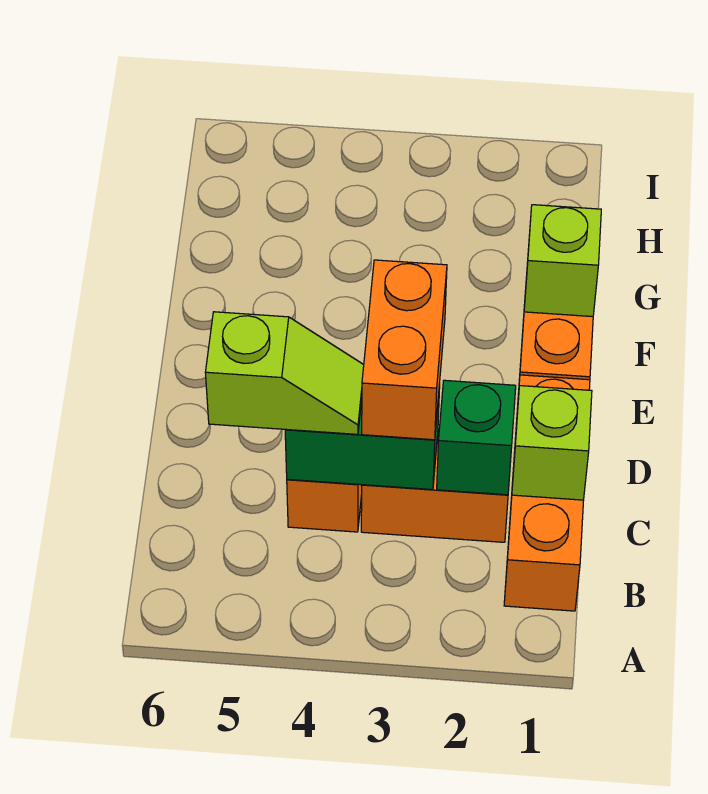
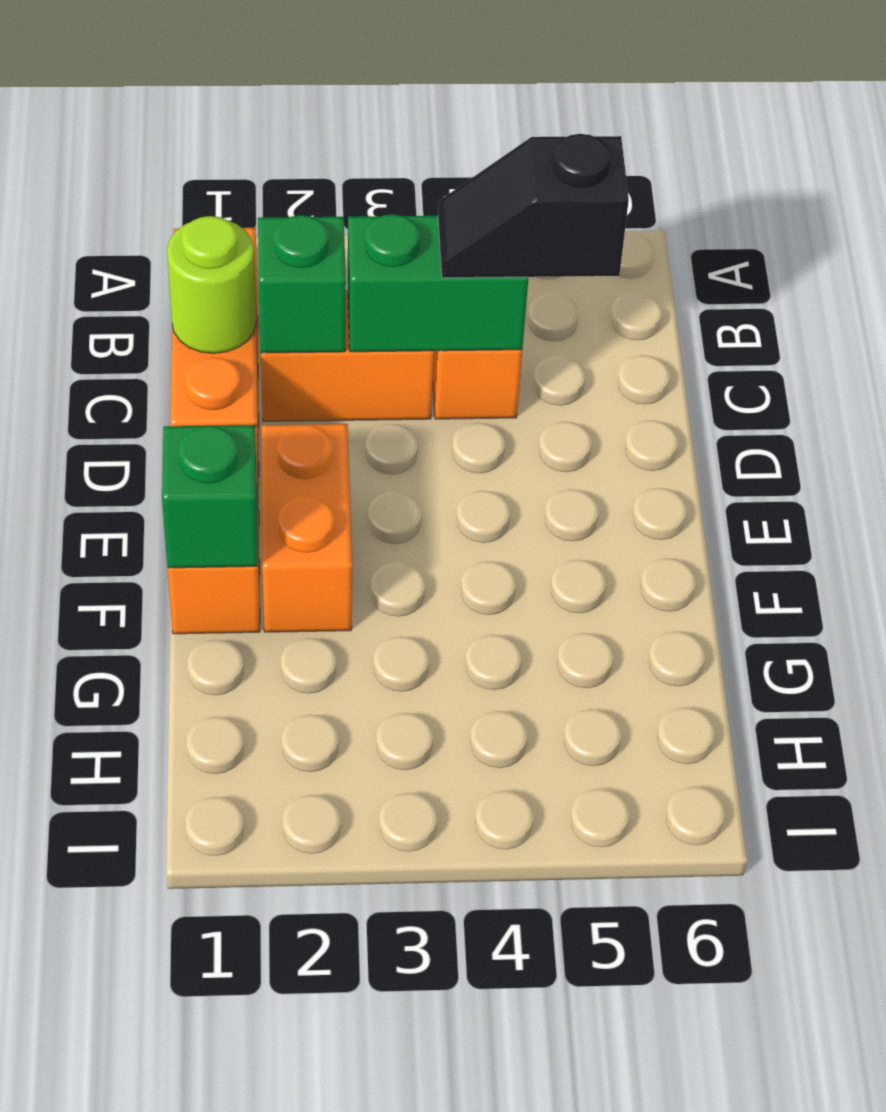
lime 1x1 brick [512,386,592,500] -> lime 1x1 round brick [167,216,256,353]
orange 1x2 brick [362,260,447,440] -> orange 1x2 brick moved to [261,424,352,632]
lime 1x2 slope [205,312,364,434] -> black 1x2 slope [438,134,629,278]
lime 1x1 brick [524,205,601,317] -> green 1x1 brick [162,425,258,568]

